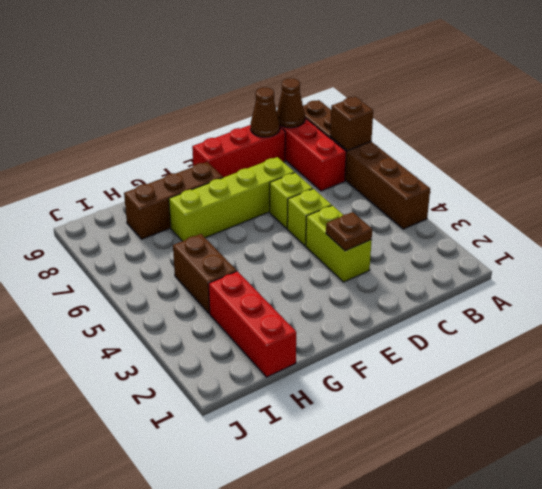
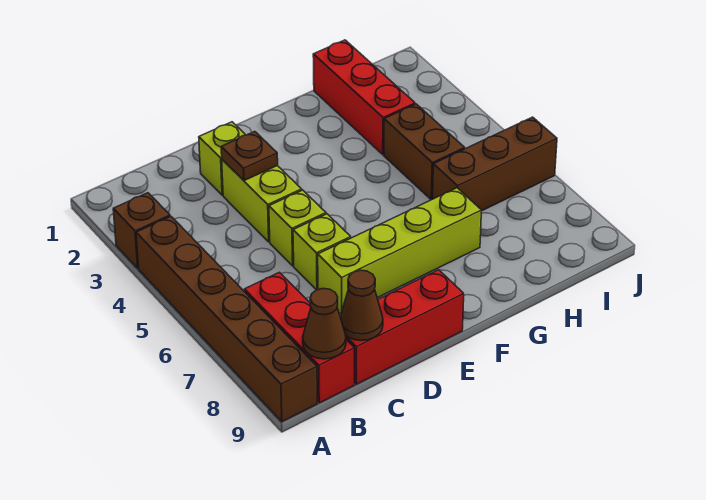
brown 1x1 brick [330,97,373,151] -> brown 1x1 brick moved to [113,193,170,268]
none -> lime 1x1 brick [199,122,245,195]
brown 1x3 brick [124,162,223,239] -> brown 1x3 brick moved to [433,117,557,210]

